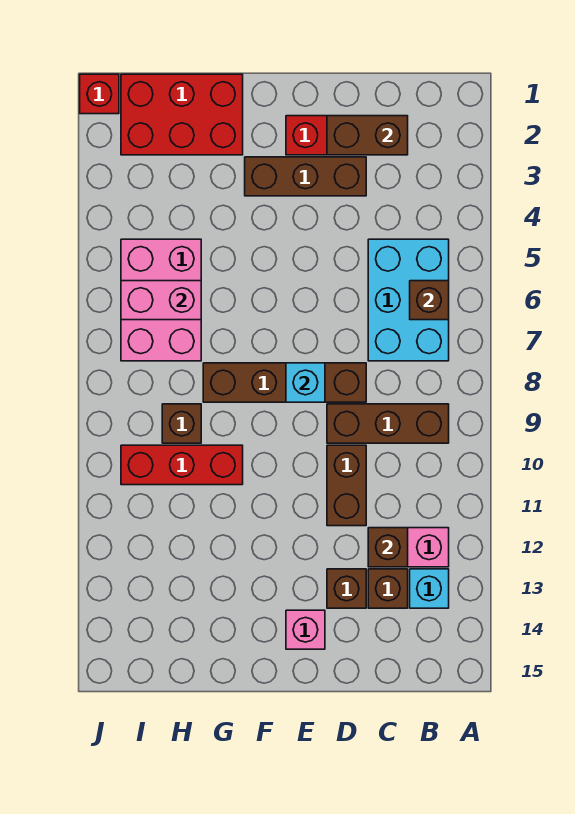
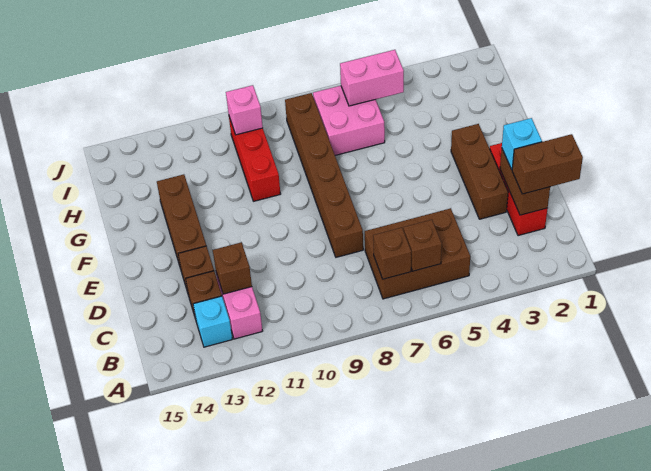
cyan 2x3 brick [368,239,449,361] -> brown 2x3 brick [365,208,470,299]
brown 1x3 brick [327,404,449,443] -> brown 1x3 brick moved to [157,174,206,269]
brown 1x4 brick [203,363,366,402] -> brown 1x6 brick [285,93,363,257]
brown 1x2 brick [327,445,366,526] -> brown 1x2 brick moved to [512,134,583,194]
cyan 1x1 brick [286,363,325,402] -> cyan 1x1 brick moved to [502,118,542,170]
pink 1x1 brick [286,610,325,649] -> pink 1x1 brick moved to [226,85,263,135]
red 2x3 brick [121,74,243,155] -> none
pink 2x3 brick [121,239,201,361] -> pink 2x2 brick [313,86,385,155]
pink 1x2 brick [121,281,201,320] -> pink 1x2 brick turned to [340,50,404,106]
brown 1x1 brick [162,404,201,443] -> brown 1x1 brick moved to [373,228,411,279]
red 1x1 brick [80,74,119,114] -> none

